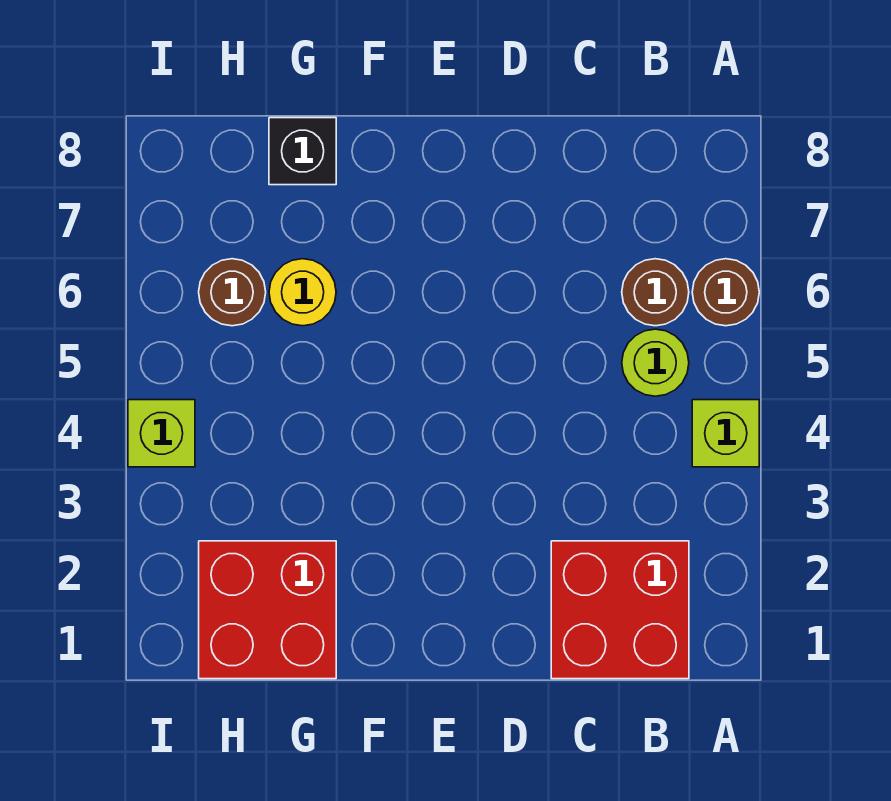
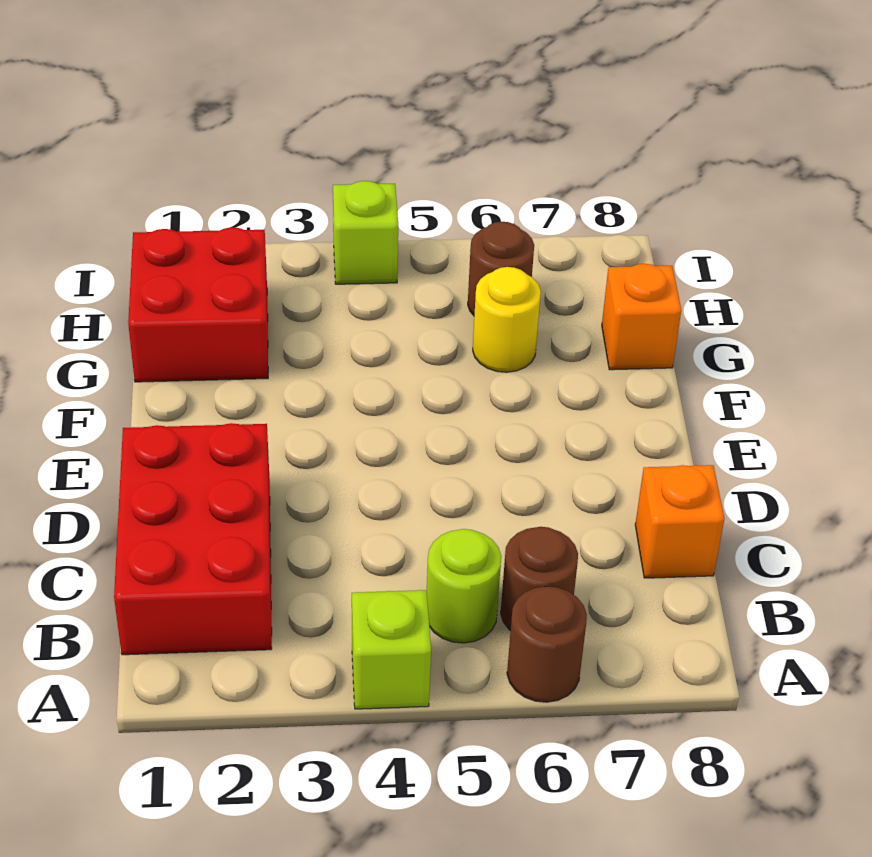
red 2x2 brick [551,541,689,679] -> red 2x3 brick [114,423,272,655]
none -> orange 1x1 brick [635,465,724,578]
black 1x1 brick [269,118,336,185] -> orange 1x1 brick [602,264,681,370]

